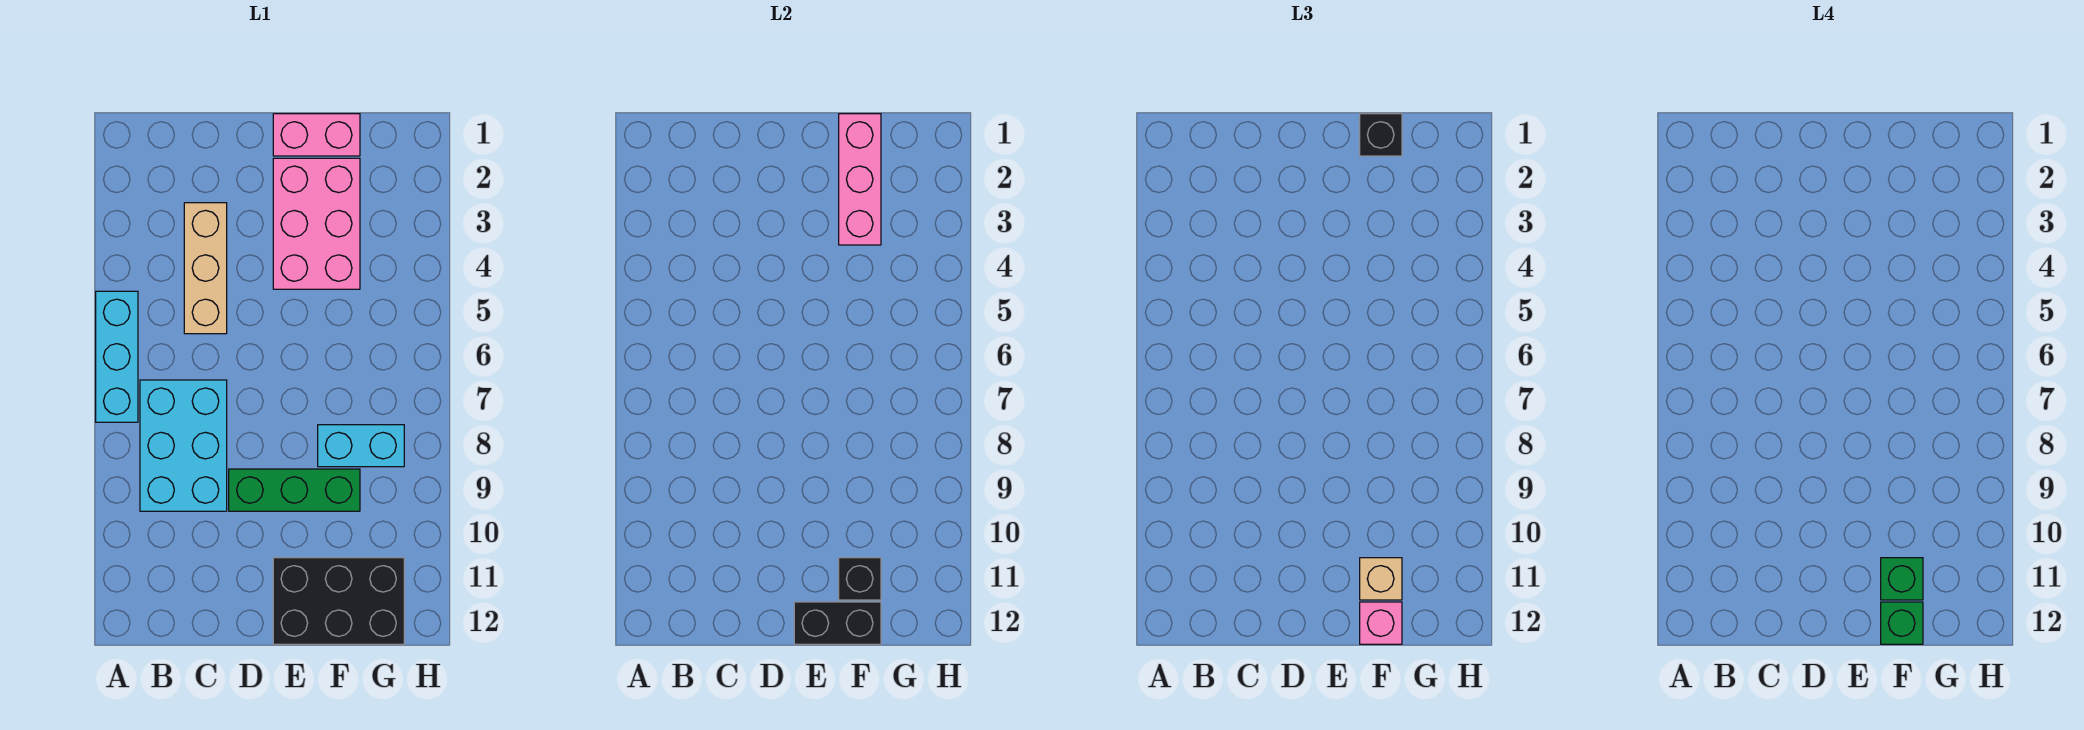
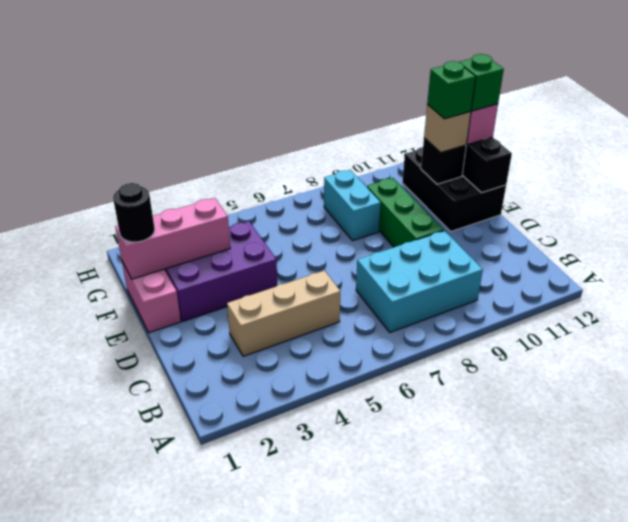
cyan 1x3 brick [96,291,138,422] -> none
pink 2x3 brick [273,158,360,289] -> purple 2x3 brick [164,221,277,321]
black 1x1 brick [1360,114,1402,156] -> black 1x1 round brick [113,183,155,242]

